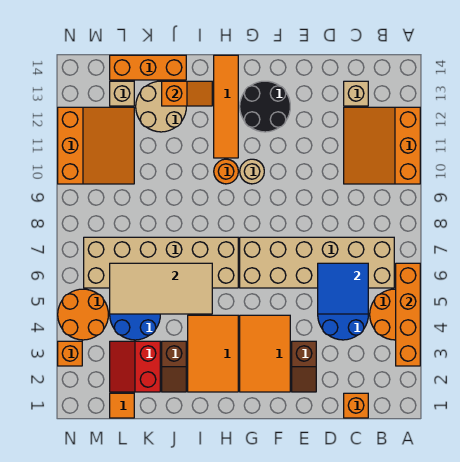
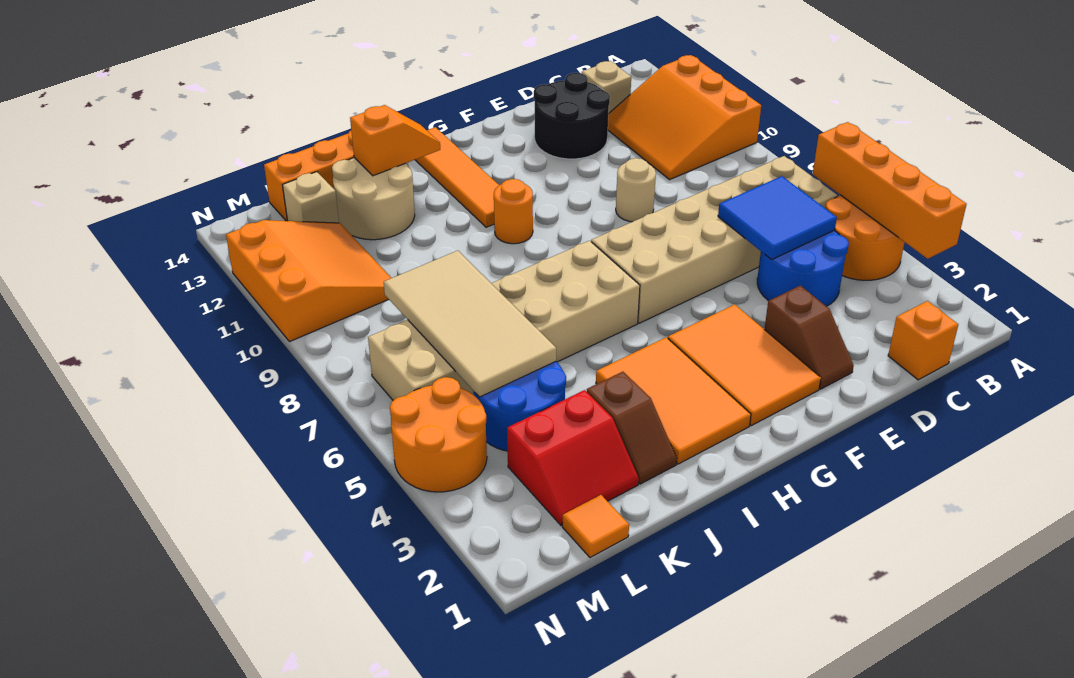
black 2x2 round brick [240,81,290,132] -> black 2x2 round brick moved to [534,73,610,159]
tan 1x1 round brick [240,159,264,184] -> tan 1x1 round brick moved to [616,158,656,222]
tan 2x4 tile [110,263,212,314] -> tan 2x4 tile turned to [384,251,556,397]
red 2x2 slope [110,341,160,392] -> red 2x2 slope turned to [507,390,639,526]
orange 1x1 brick [58,341,82,366] -> none

